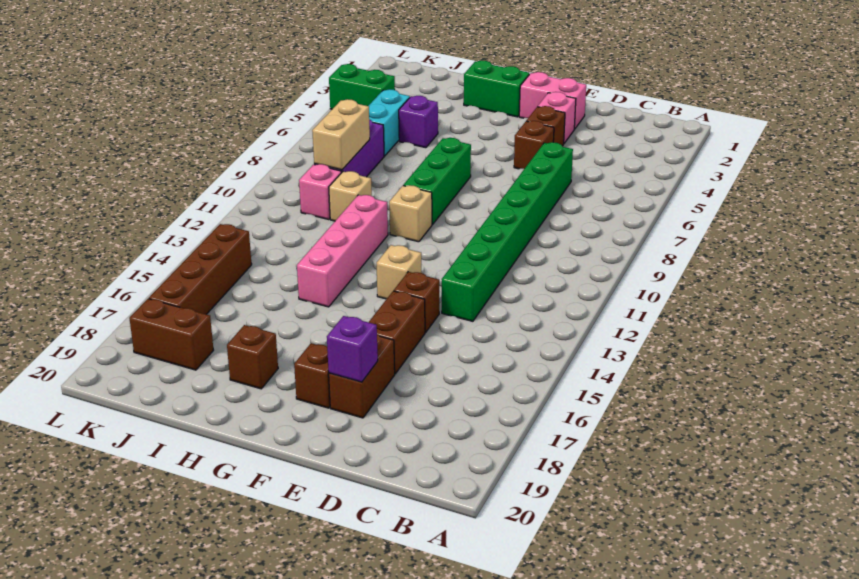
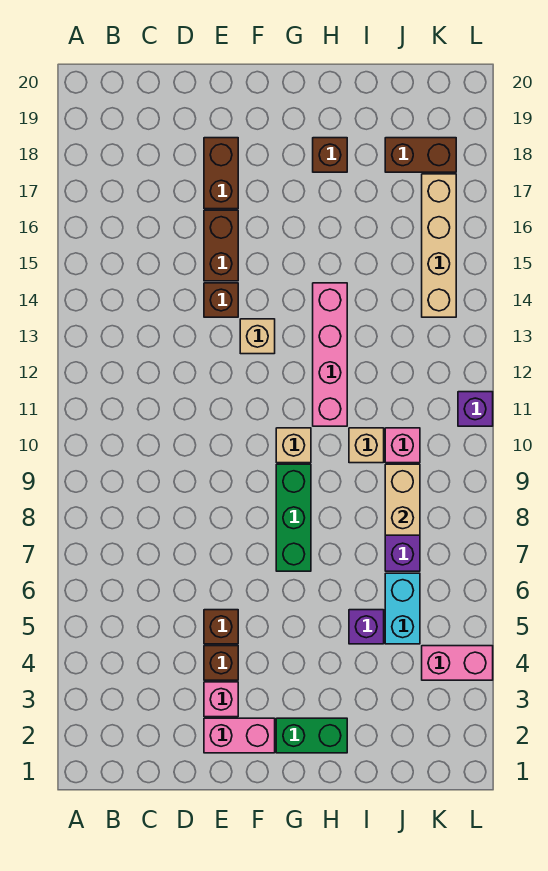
green 1x8 brick [442,142,573,321] -> none
purple 1x1 brick [327,316,378,382] -> purple 1x1 brick moved to [458,392,493,426]
brown 1x1 brick [294,343,330,408] -> none
green 1x2 brick [329,64,395,109] -> pink 1x2 brick [422,646,493,680]
brown 1x4 brick [149,224,252,314] -> tan 1x4 brick [422,174,456,317]

